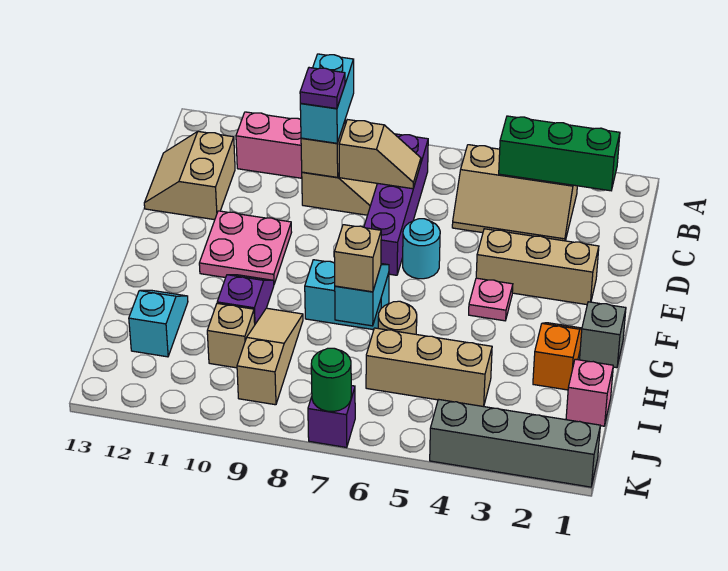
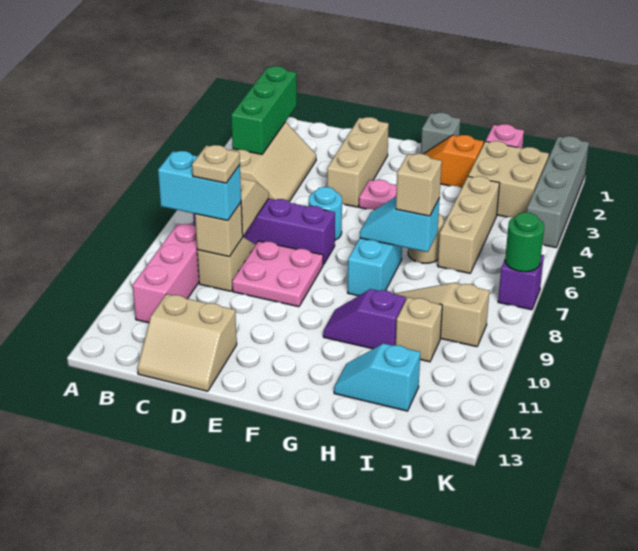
purple 1x1 plate [300,68,345,109] -> tan 1x1 plate [192,145,240,183]
pink 2x2 plate [199,211,292,284] -> pink 2x2 plate moved to [232,241,323,307]
none -> tan 2x2 brick [468,141,549,217]

